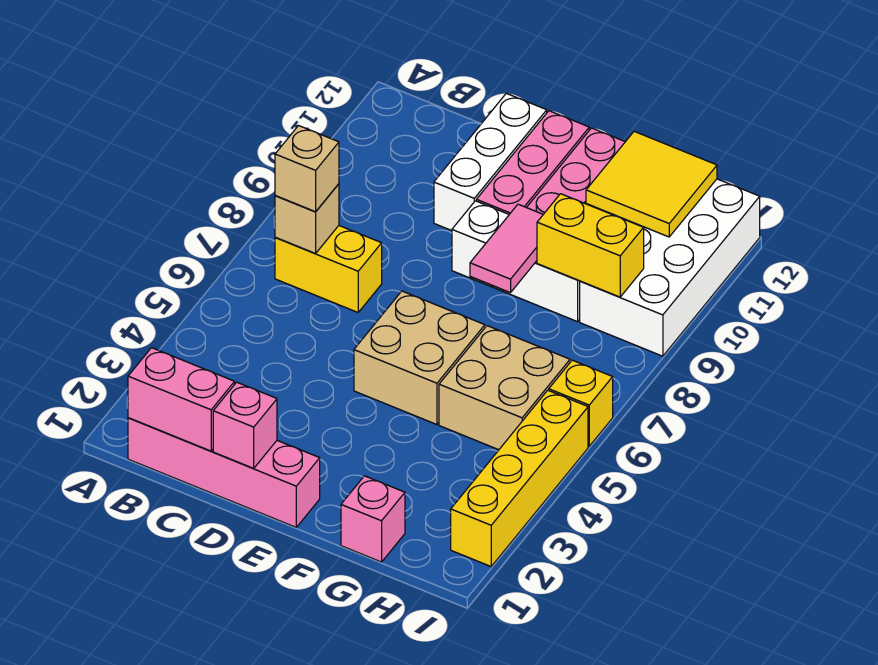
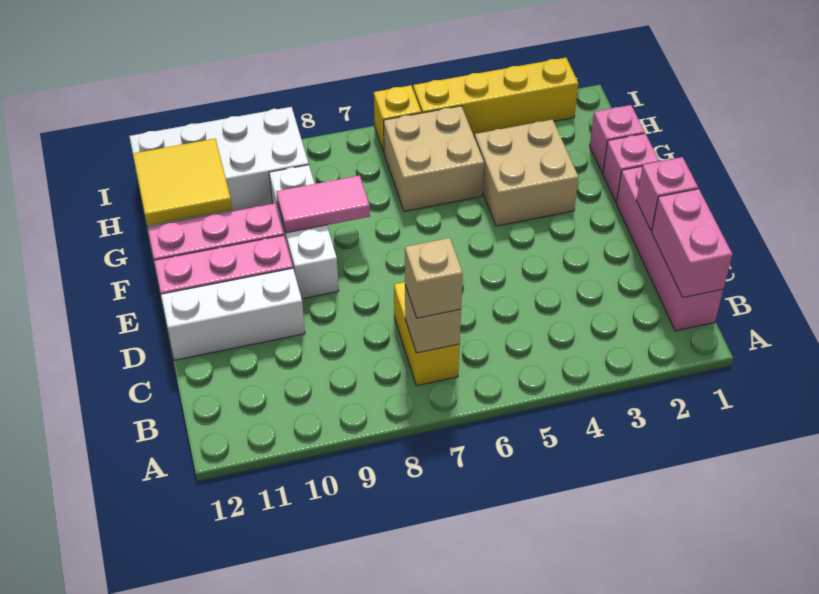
tan 2x2 brick [354,291,485,425] -> tan 2x2 brick moved to [475,120,579,226]
none -> pink 1x1 brick [603,134,659,203]
yellow 1x2 brick [537,194,644,297] -> none

